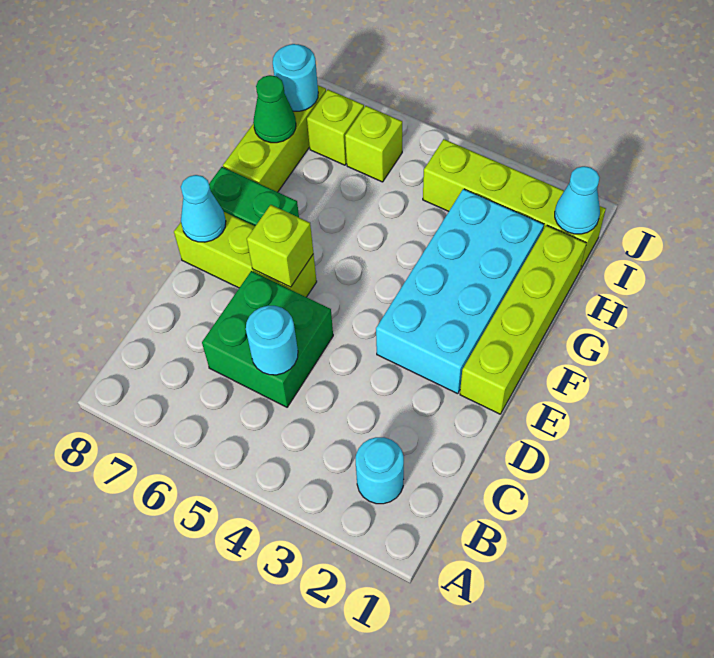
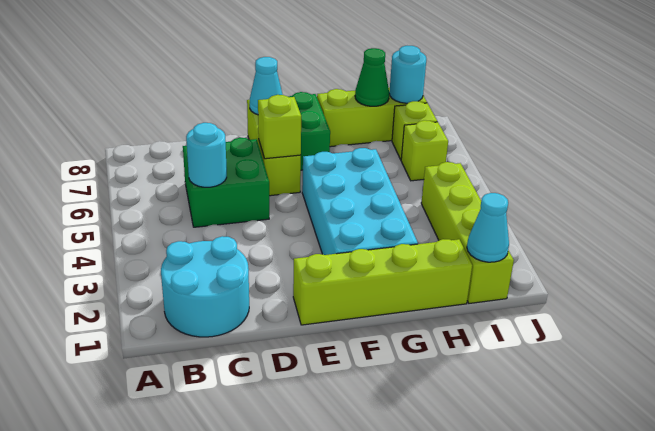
cyan 1x1 round brick [356,437,404,504] -> cyan 2x2 round brick [161,236,249,337]
cyan 2x4 brick [376,189,544,394] -> cyan 2x4 brick turned to [302,148,418,255]

